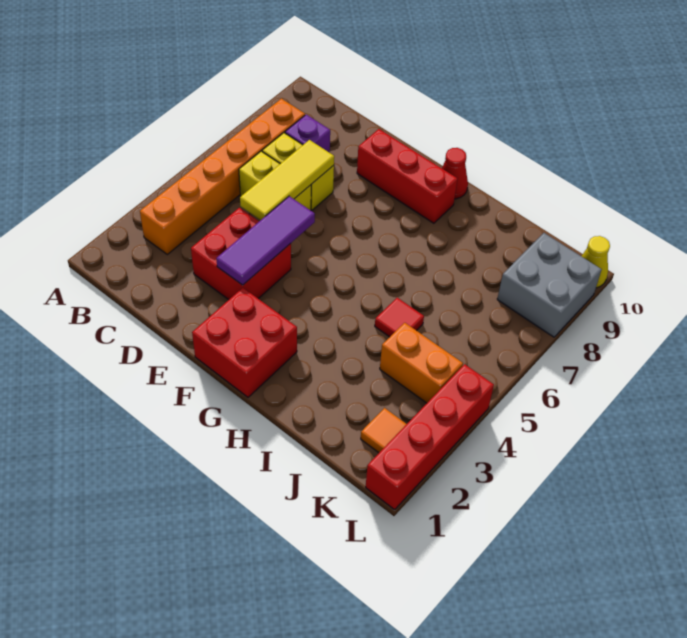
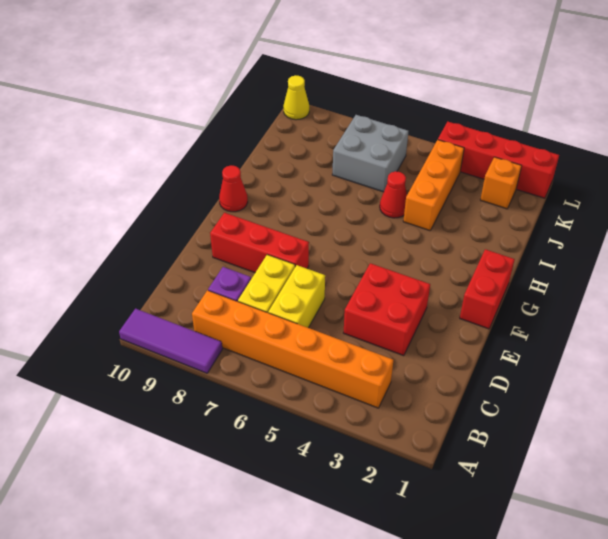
yellow 1x3 tile [240,140,334,220] -> none
purple 1x3 tile [216,196,315,285] -> purple 1x3 tile moved to [119,309,222,373]
red 1x3 brick [357,129,457,223] -> red 1x3 brick turned to [210,213,309,273]
red 2x2 brick [192,288,297,397] -> red 1x2 brick [460,249,515,329]
red 1x1 tile [375,298,424,337] -> red 1x1 cone [380,171,407,218]
orange 1x2 brick [380,323,463,403] -> orange 1x3 brick [403,140,464,231]
orange 1x1 tile [361,408,406,453] -> orange 1x1 brick [480,157,521,209]
grey 2x2 brick [497,233,602,337] -> grey 2x2 brick moved to [332,115,408,192]

